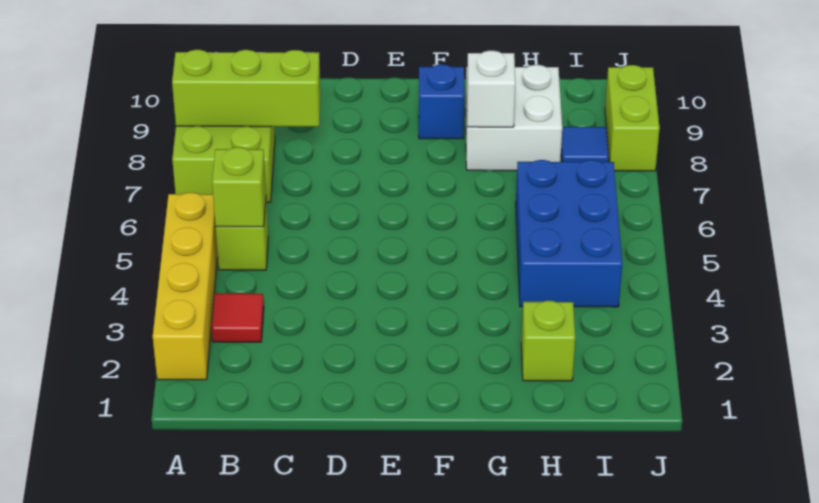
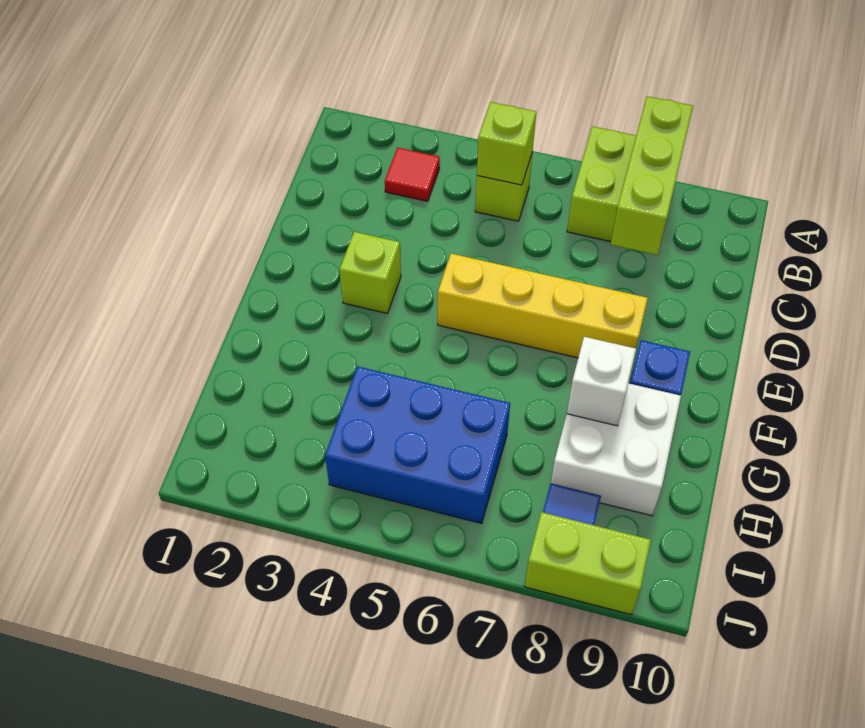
yellow 1x4 brick [153,193,218,380] -> yellow 1x4 brick moved to [438,254,648,358]
lime 1x1 brick [521,301,575,381] -> lime 1x1 brick moved to [339,232,401,313]

